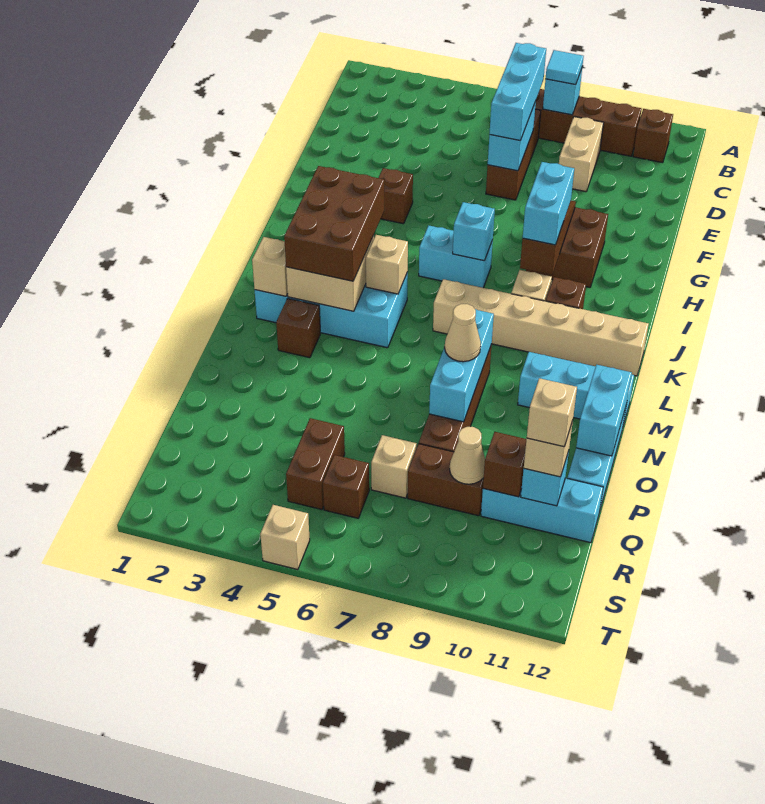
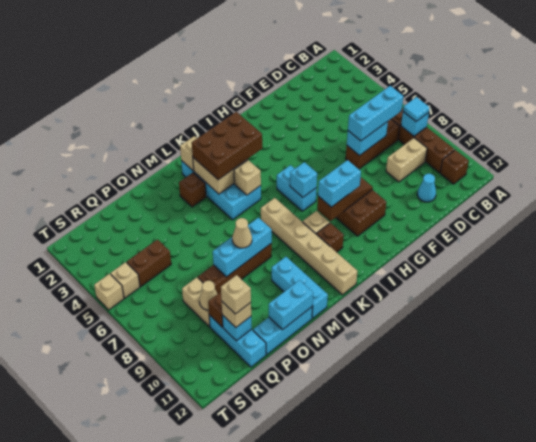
none -> cyan 1x1 cone [417,174,436,202]
brown 1x1 brick [379,168,413,224] -> none
tan 1x1 brick [371,435,417,498] -> tan 1x1 brick moved to [110,262,140,298]
brown 1x2 brick [408,444,484,516] -> tan 1x2 brick [182,277,210,327]
brown 1x1 brick [323,455,369,518] -> none

